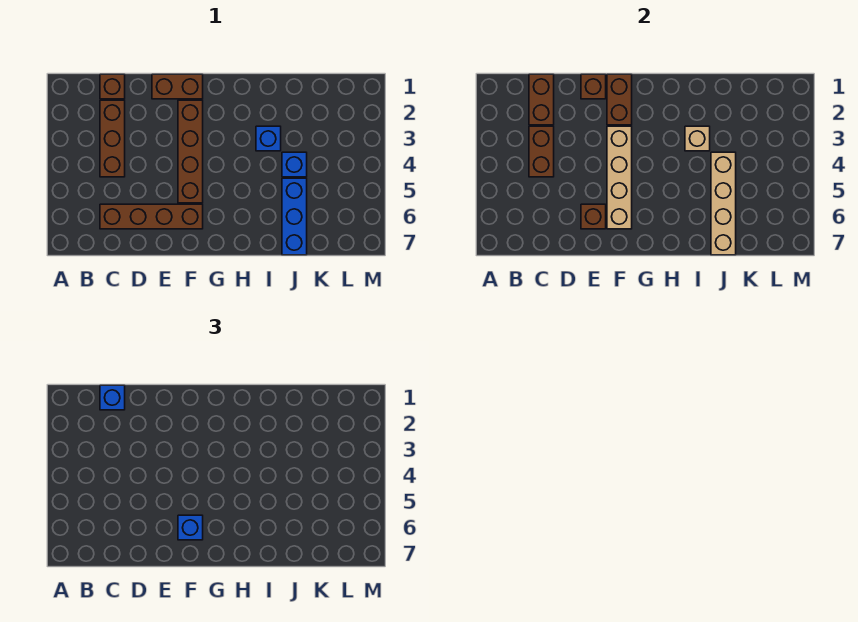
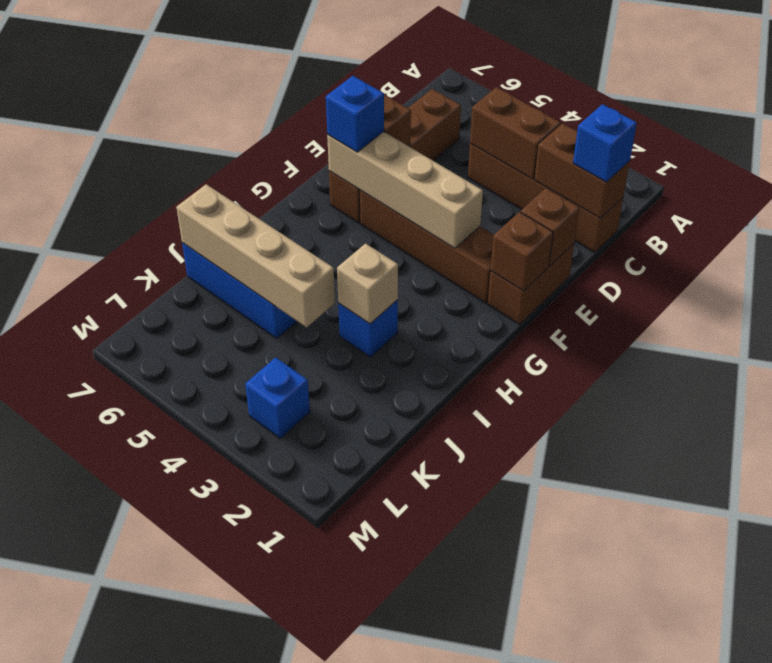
brown 1x2 brick [607,74,632,125] -> brown 1x1 brick [491,212,553,291]
blue 1x1 brick [282,152,307,177] -> blue 1x1 brick moved to [245,357,310,439]

